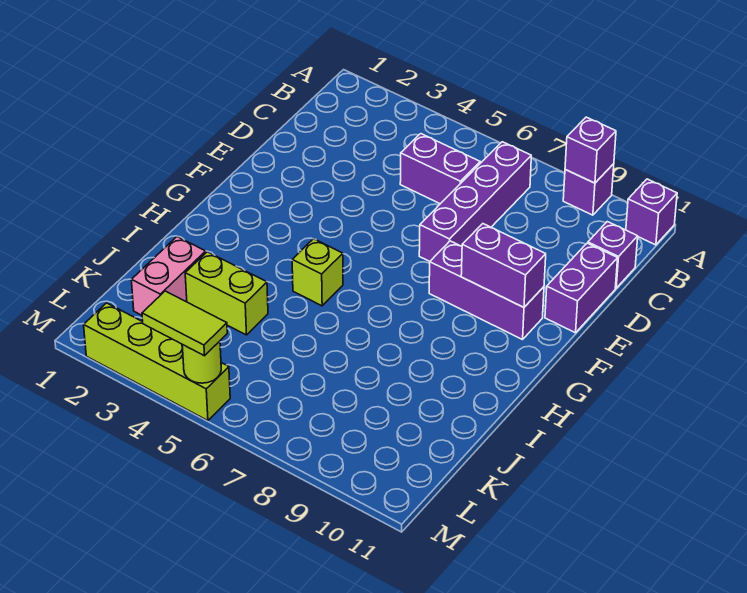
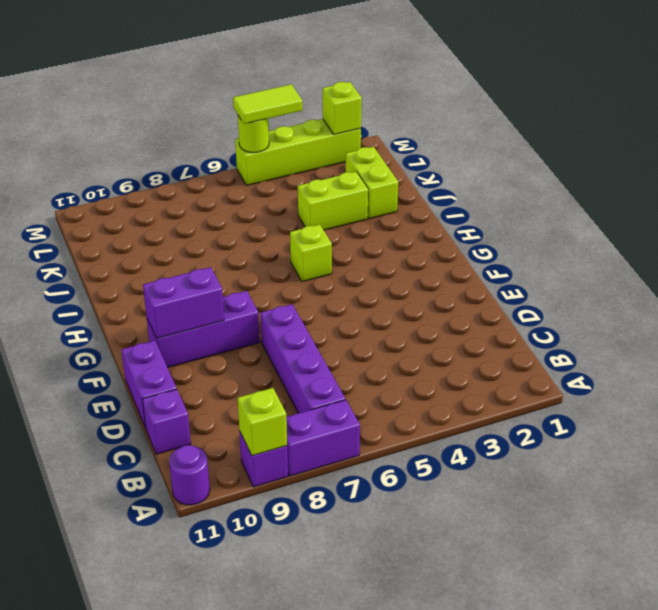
purple 1x1 brick [565,117,616,183] -> lime 1x1 brick [238,388,287,456]
purple 1x1 brick [626,179,677,245] -> purple 1x1 round brick [169,445,210,505]
purple 1x2 brick [400,134,480,204] -> purple 1x2 brick moved to [286,400,360,476]
pink 1x2 brick [131,237,206,315] -> lime 1x2 brick [346,147,398,219]
none -> lime 1x1 brick [323,82,362,135]

